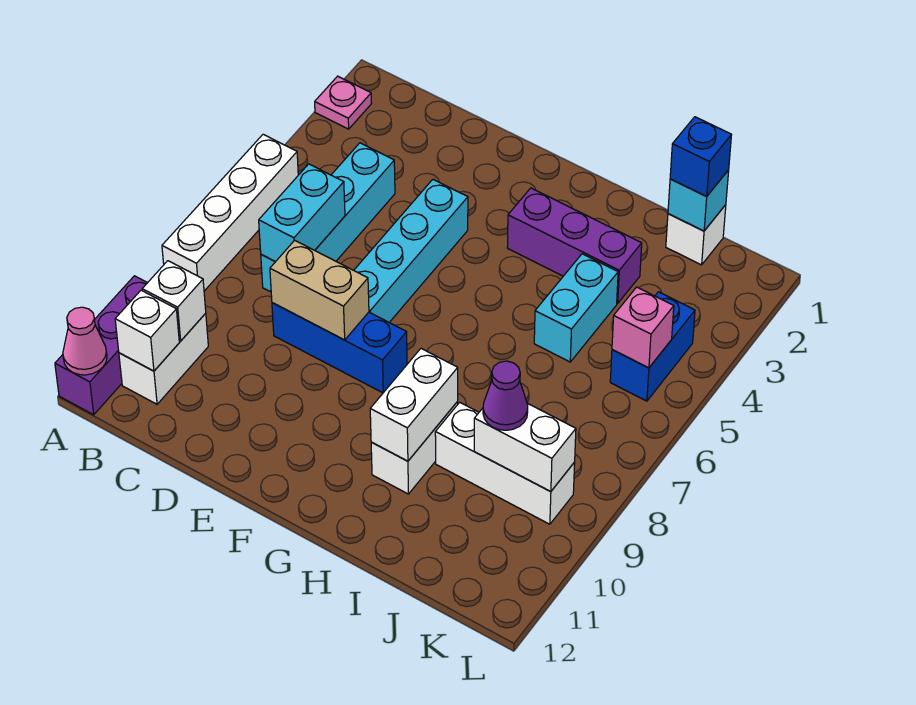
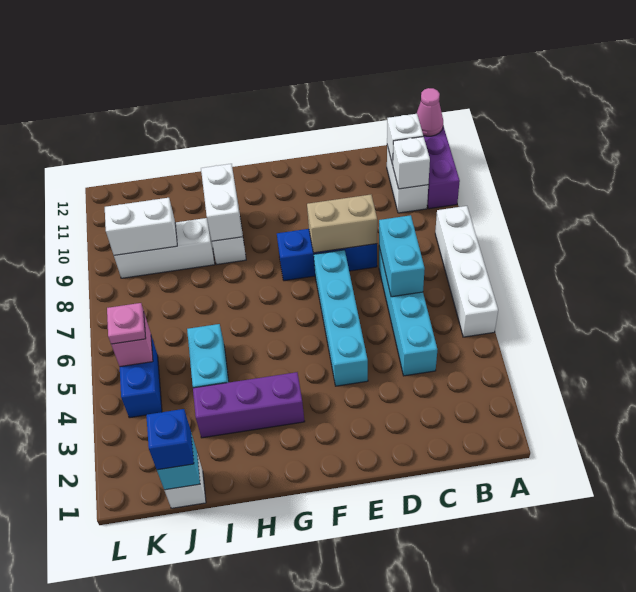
pink 1x1 plate [315,76,371,129] -> pink 1x1 plate moved to [107,303,146,344]
purple 1x1 cone [483,361,528,430] -> none

